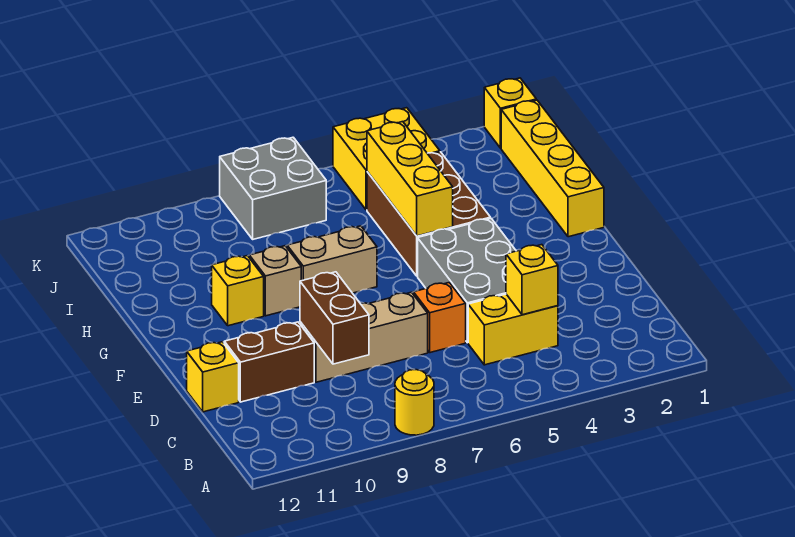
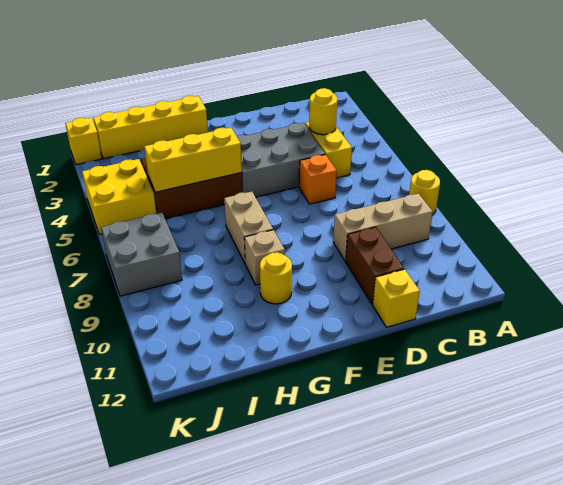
yellow 1x1 brick [506,245,558,315] -> yellow 1x1 round brick [309,88,337,135]
brown 1x2 brick [300,272,369,364] -> none
tan 1x3 brick [300,292,428,382] -> tan 1x3 brick turned to [333,194,433,261]
yellow 1x1 brick [212,256,264,326] -> yellow 1x1 round brick [260,252,292,304]

